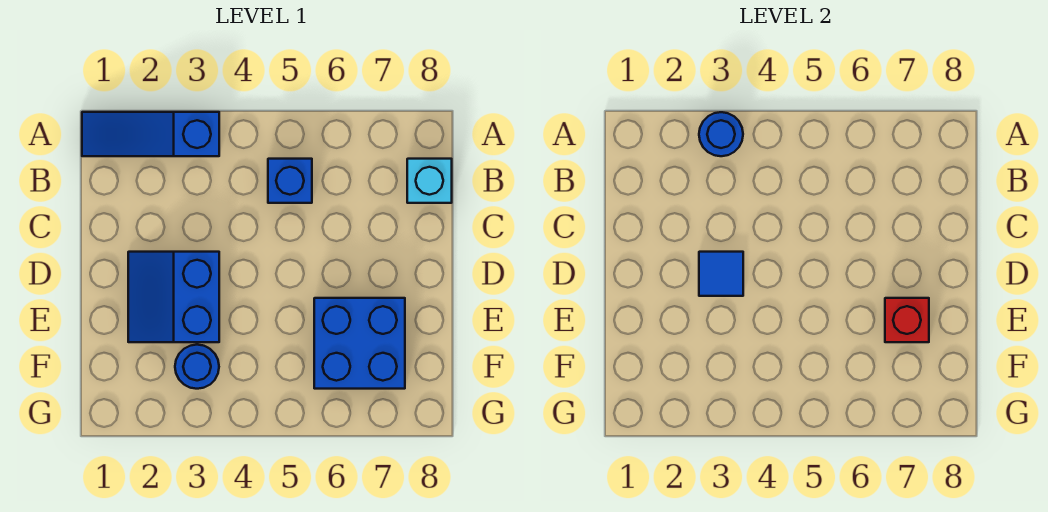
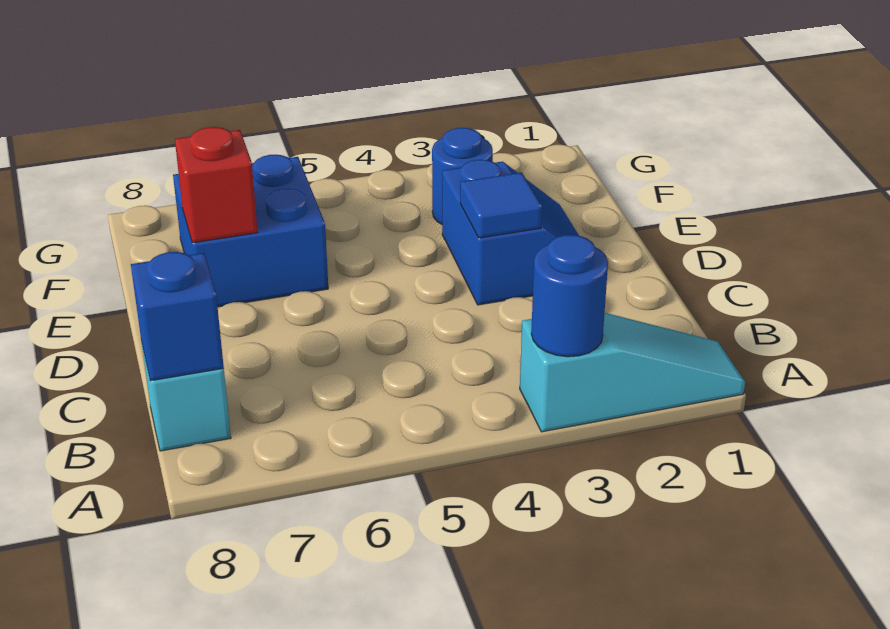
blue 1x3 slope [82,112,219,156] -> cyan 1x3 slope [520,313,745,432]
blue 1x1 brick [268,159,312,203] -> blue 1x1 brick moved to [131,252,224,381]

